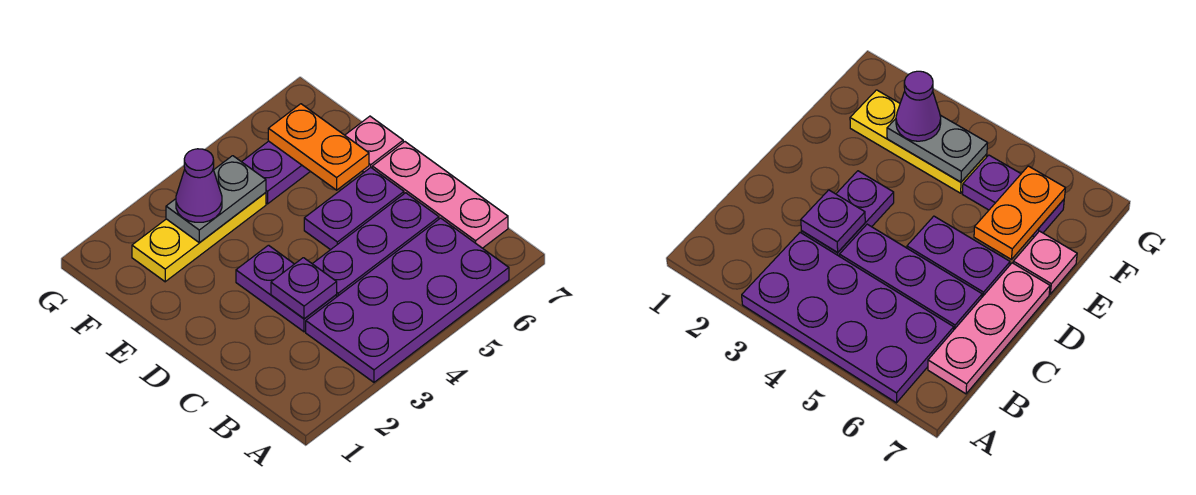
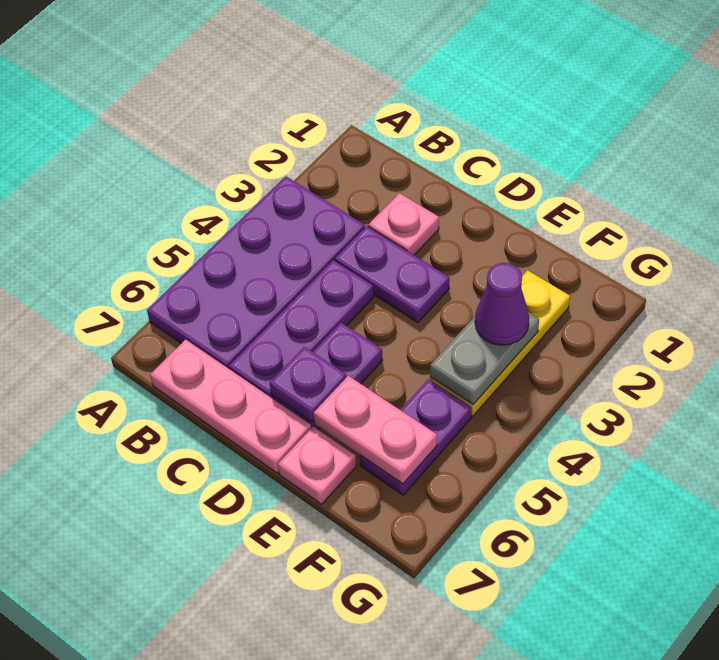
none -> pink 1x1 plate [368,193,439,255]
purple 1x1 plate [271,258,337,319] -> purple 1x1 plate moved to [270,347,346,422]
orange 1x2 plate [268,104,369,190] -> pink 1x2 plate [314,376,437,484]

